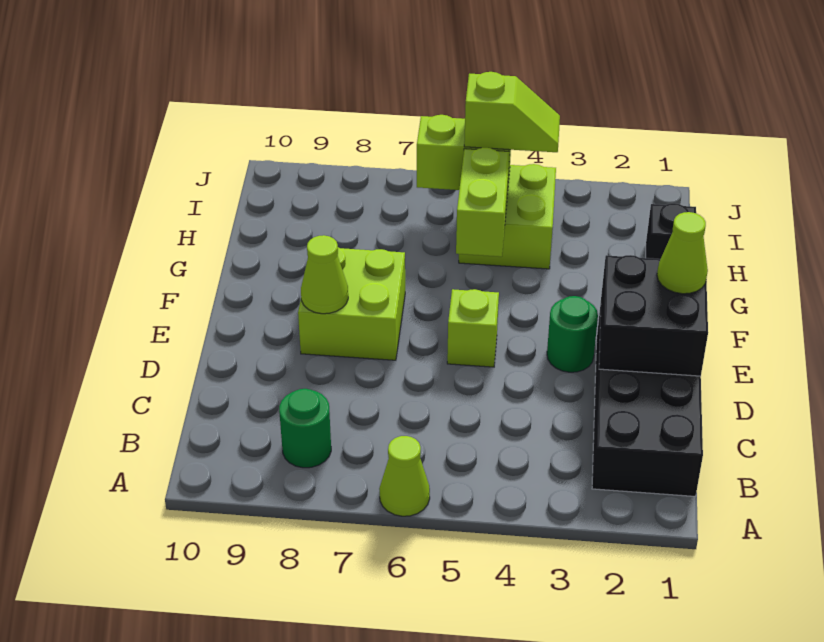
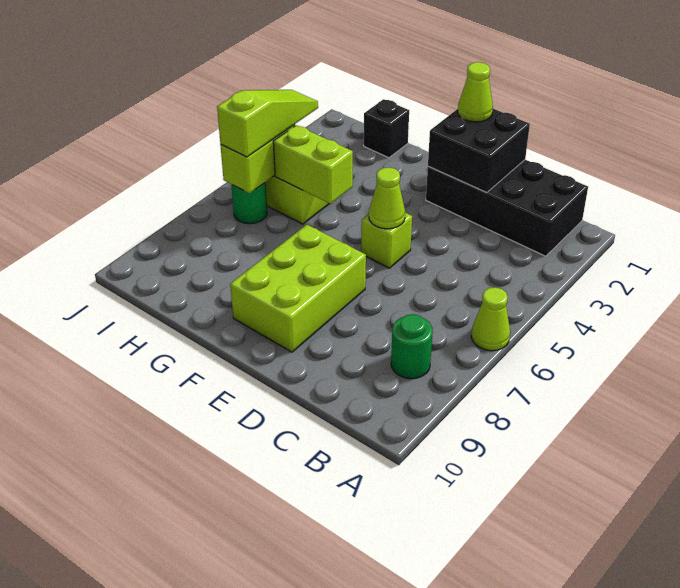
green 1x1 round brick [547,296,598,372] -> green 1x1 round brick moved to [231,182,267,224]
lime 2x2 brick [298,247,405,360] -> lime 2x3 brick [230,225,366,352]
lime 1x1 cone [301,235,348,314] -> lime 1x1 cone moved to [369,167,405,229]
lime 1x2 slope [464,72,560,152] -> lime 1x3 slope [217,90,318,157]

